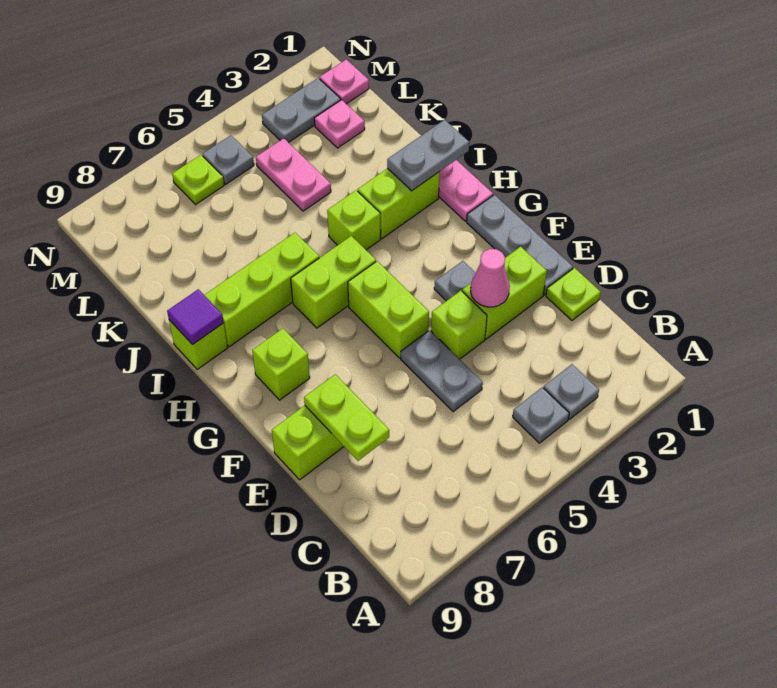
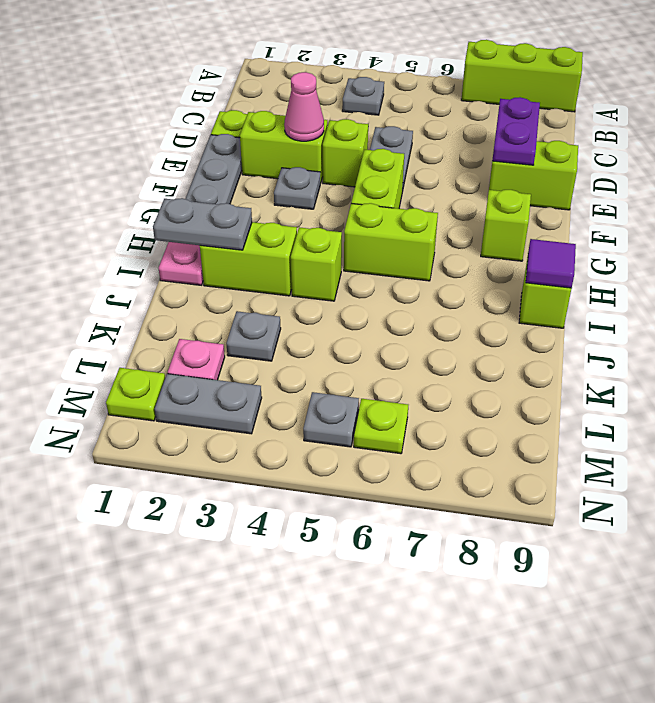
grey 1x1 plate [543,364,599,419] -> grey 1x1 plate moved to [226,311,281,361]
lime 1x2 plate [304,374,389,461] -> purple 1x2 plate [492,97,540,165]
lime 1x3 brick [204,233,319,347] -> lime 1x3 brick moved to [461,40,583,112]
pink 1x2 plate [256,138,331,211] -> none
pink 1x1 plate [319,59,369,104] -> lime 1x1 plate [106,368,165,421]

